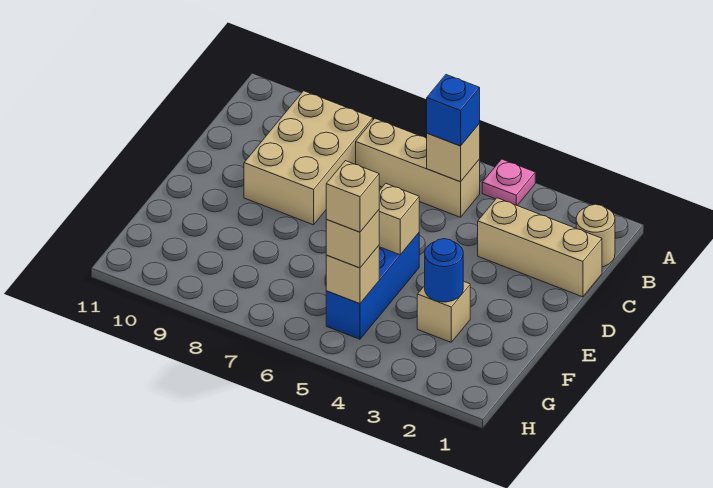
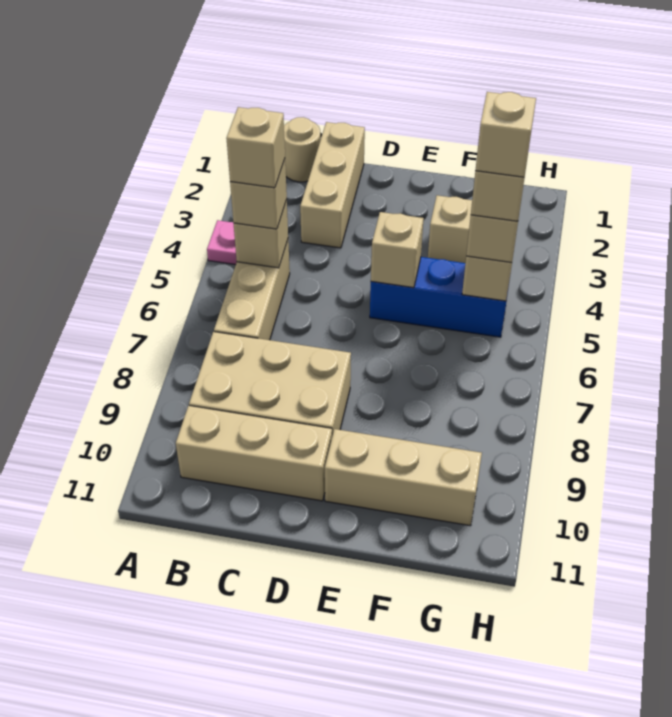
blue 1x1 brick [427,75,480,146] -> tan 1x1 brick [230,159,287,229]
none -> tan 1x1 brick [226,107,285,188]
none -> tan 1x3 brick [176,406,332,501]
none -> tan 1x3 brick [325,429,482,526]
blue 1x1 round brick [425,239,463,302] -> none
none -> tan 1x1 brick [475,92,536,177]

